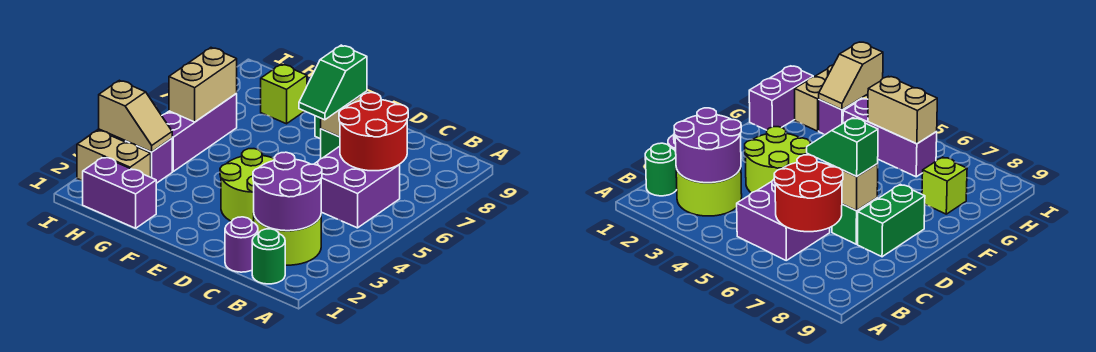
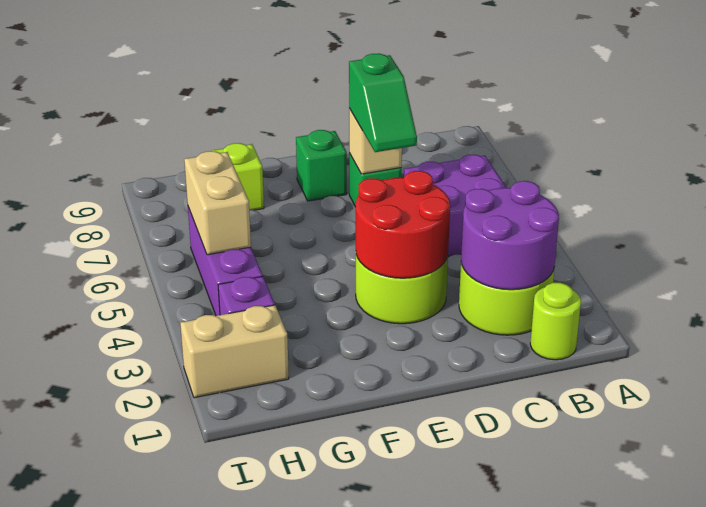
green 1x1 round brick [252,229,285,284] -> lime 1x1 round brick [530,283,581,360]
red 2x2 round brick [339,93,408,171] -> red 2x2 round brick moved to [356,171,450,278]
purple 1x1 round brick [225,217,258,272] -> none
green 1x2 brick [858,184,925,257] -> green 1x1 brick [296,130,347,201]
purple 1x2 brick [83,157,156,228] -> none
tan 1x2 slope [99,80,172,152] -> none

